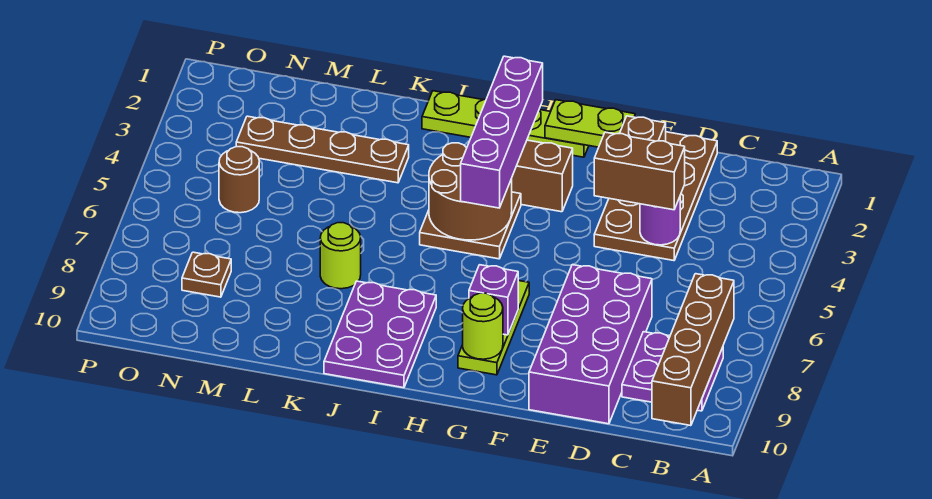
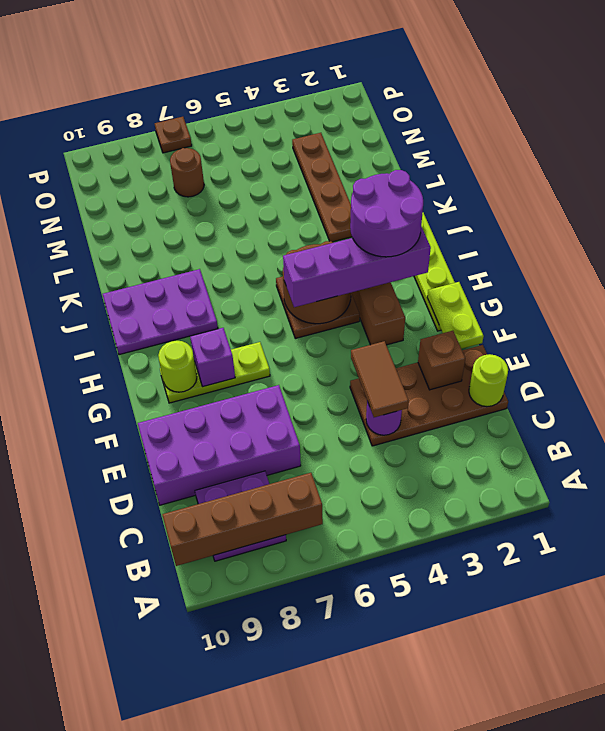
brown 1x2 brick [594,132,685,210] -> brown 1x2 tile [351,341,409,417]
none -> purple 2x2 round brick [350,170,423,257]
lime 1x1 round brick [320,223,361,289] -> lime 1x1 round brick moved to [469,354,508,407]
brown 1x1 round brick [219,147,259,213] -> brown 1x1 round brick moved to [170,148,204,197]
brown 1x1 plate [182,252,231,297] -> brown 1x1 plate moved to [155,117,192,153]

